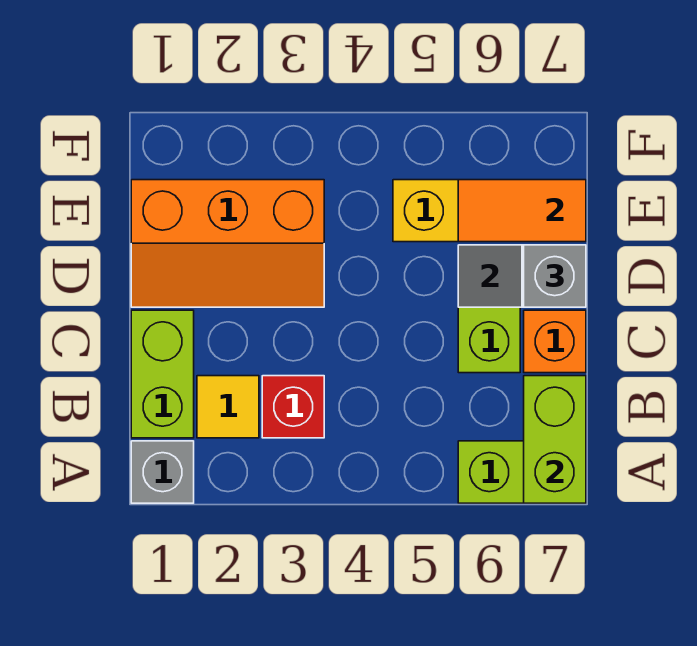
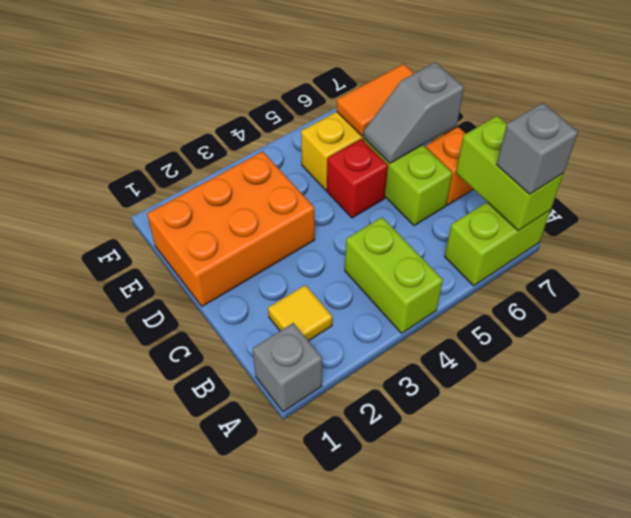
lime 1x2 brick [131,310,194,438] -> lime 1x2 brick moved to [345,217,443,333]
red 1x1 brick [262,376,324,438] -> red 1x1 brick moved to [327,139,388,218]
orange 2x3 slope [131,180,324,307] -> orange 2x3 brick [147,151,315,306]
grey 1x1 brick [524,245,586,307] -> grey 1x1 brick moved to [497,103,578,194]

